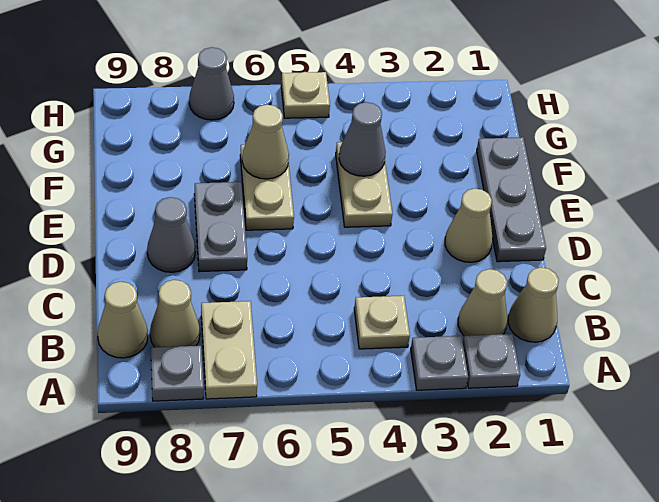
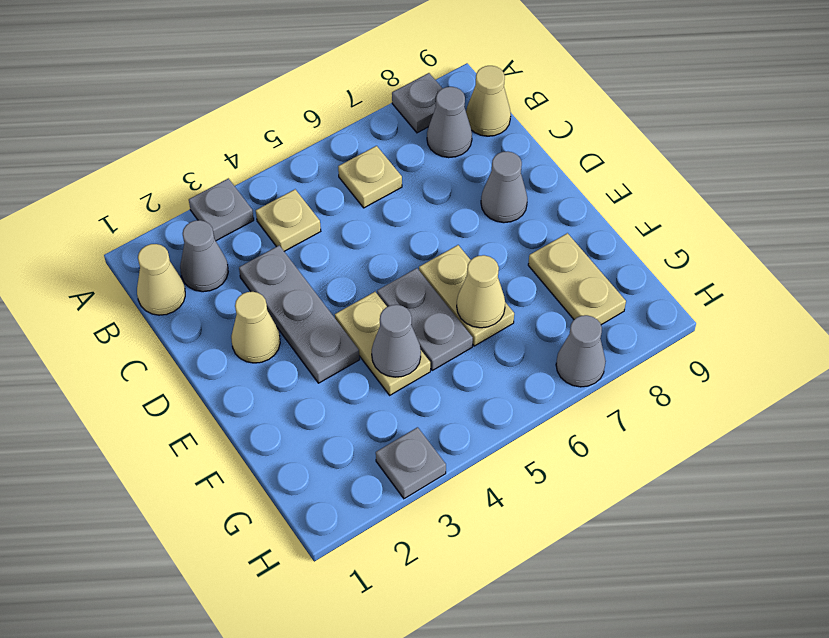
grey 1x1 plate [463,334,520,388] -> grey 1x1 plate moved to [376,427,446,499]
tan 1x2 plate [201,301,257,399] -> tan 1x2 plate moved to [528,233,626,325]
tan 1x1 cone [458,269,507,336] -> grey 1x1 cone [180,220,228,292]
tan 1x1 cone [150,280,200,347] -> grey 1x1 cone [427,87,472,158]
grey 1x3 plate [477,137,546,262] -> grey 1x3 plate moved to [239,245,359,383]
grey 1x2 plate [194,182,247,272] -> grey 1x2 plate moved to [377,268,473,370]
tan 1x1 plate [281,72,330,118] -> tan 1x1 plate moved to [338,146,402,208]

